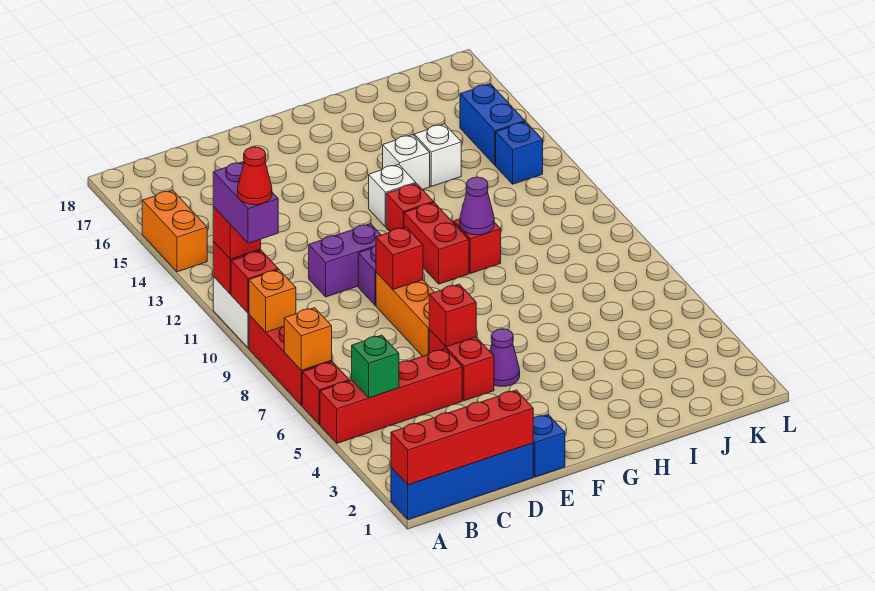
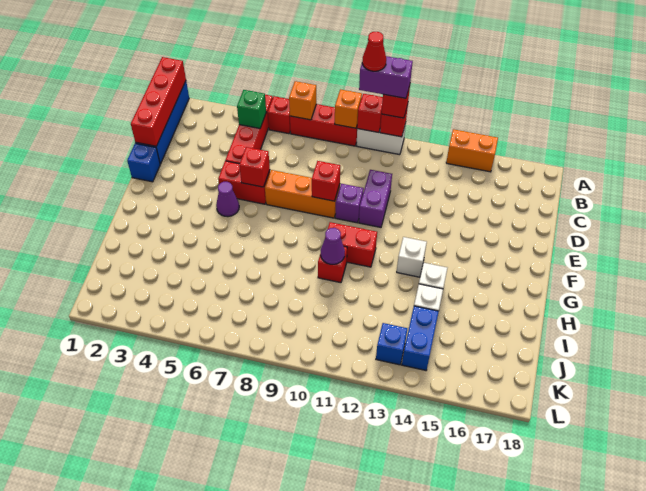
red 1x1 brick [386,183,433,231] -> none
blue 1x2 brick [460,84,525,165] -> blue 1x2 brick turned to [402,306,439,370]

